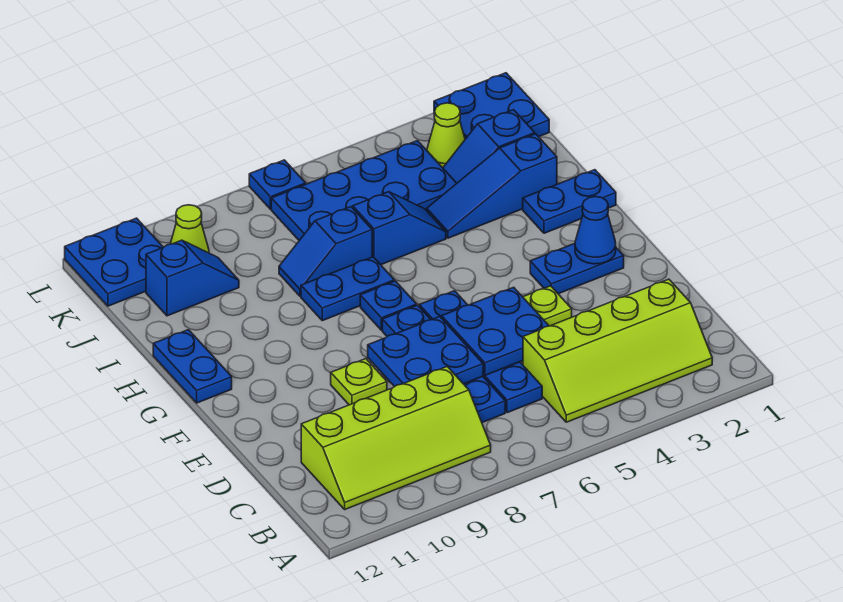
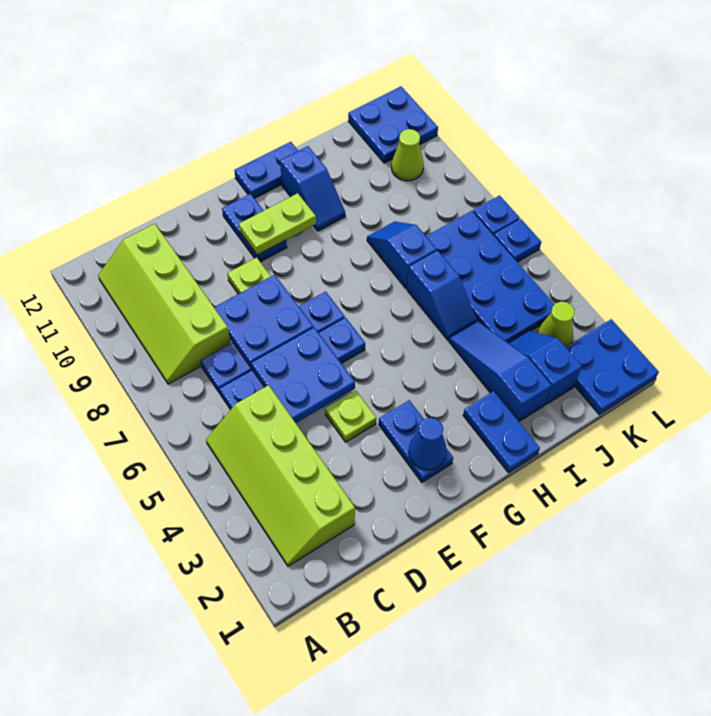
none -> lime 1x2 plate [239,193,316,255]
blue 1x1 plate [360,281,417,330] -> blue 1x1 plate moved to [494,219,541,262]
blue 1x2 plate [301,257,394,321] -> blue 1x2 plate moved to [222,194,287,262]
blue 1x2 slope [146,240,239,316] -> blue 1x2 slope moved to [280,146,345,231]

